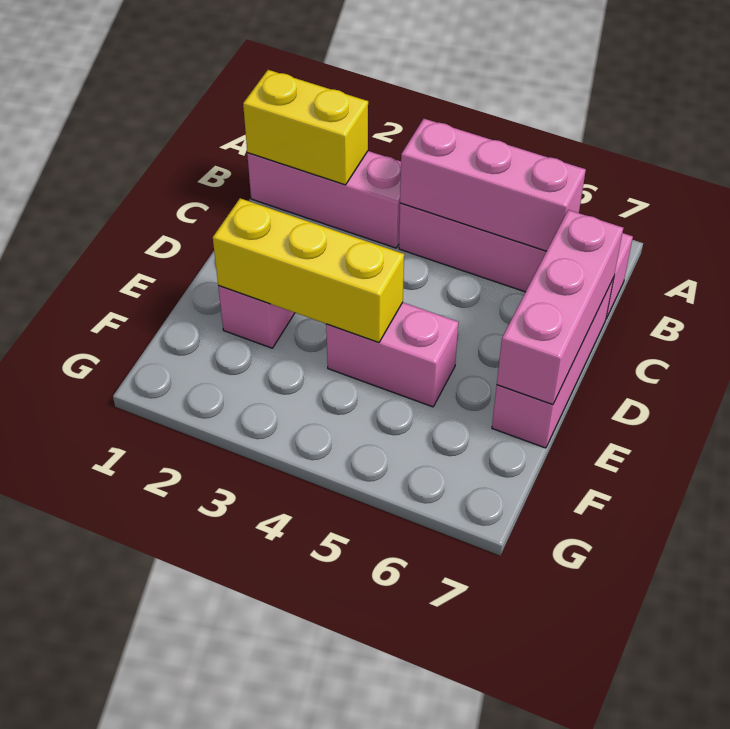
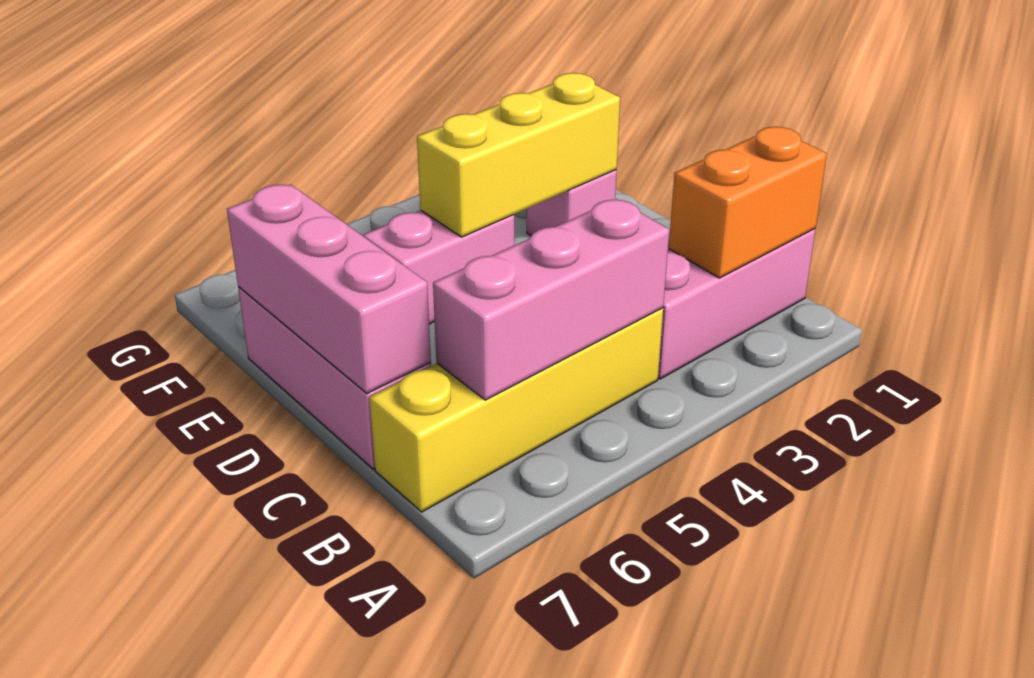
yellow 1x2 brick [243,70,368,185] -> orange 1x2 brick [669,127,827,278]
pink 1x4 brick [399,203,633,318] -> yellow 1x4 brick [369,308,663,512]

